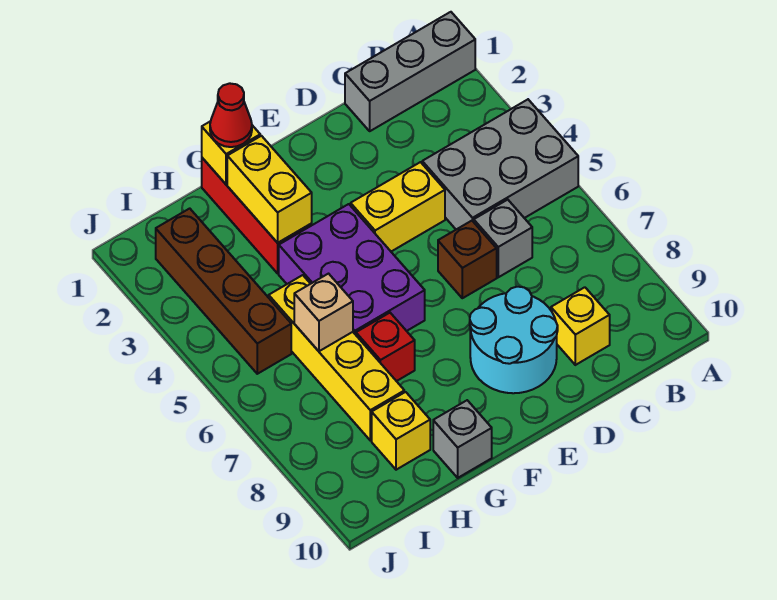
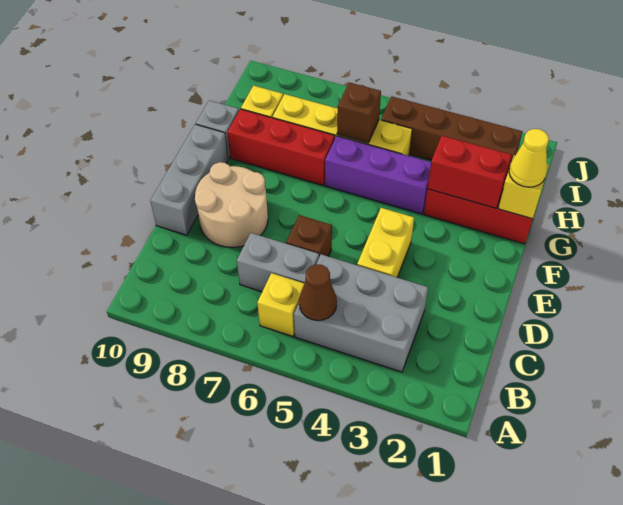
grey 1x3 brick [345,12,475,131] -> grey 1x3 brick moved to [150,124,228,235]
grey 2x3 brick [422,100,578,229] -> grey 2x3 brick turned to [294,254,428,372]
none -> brown 1x1 cone [299,264,337,321]
grey 1x1 brick [474,200,532,277] -> grey 1x2 brick [237,233,319,292]
yellow 1x1 brick [551,287,610,365] -> yellow 1x1 brick moved to [257,273,305,336]
cyan 2x2 round brick [470,287,558,393] -> tan 2x2 round brick [195,162,268,247]
purple 2x3 brick [279,204,425,335] -> purple 1x3 brick [325,136,431,214]
red 1x1 cone [210,83,252,147] -> yellow 1x1 cone [509,129,549,187]
yellow 1x2 brick [227,136,312,243] -> red 1x2 brick [427,136,512,208]
red 1x1 brick [356,313,415,381] -> red 1x3 brick [227,109,335,185]
tan 1x1 brick [294,274,353,351] -> brown 1x1 brick [337,82,381,143]

